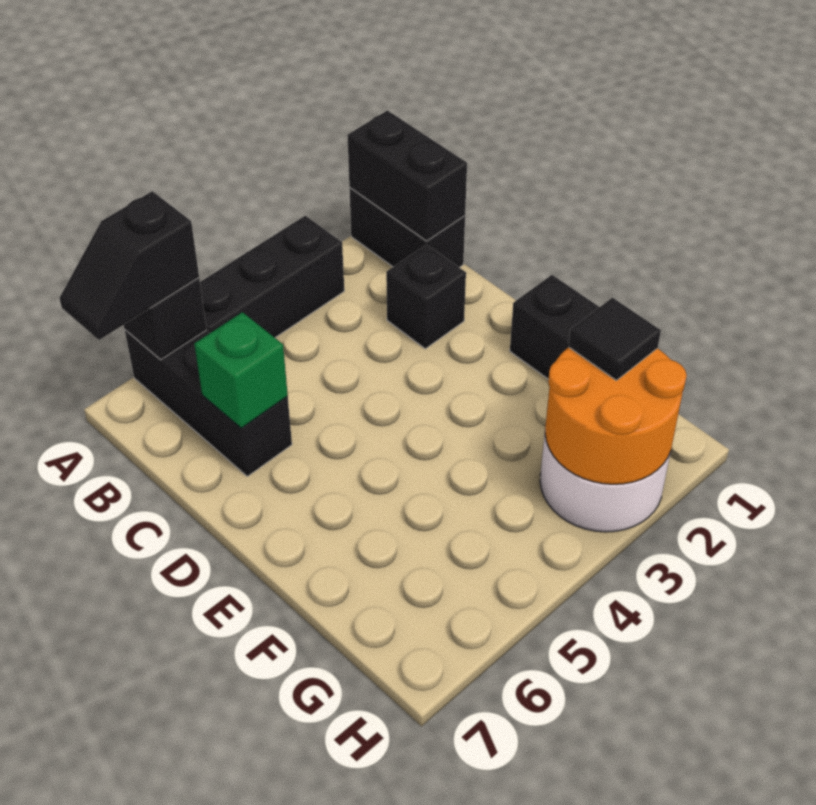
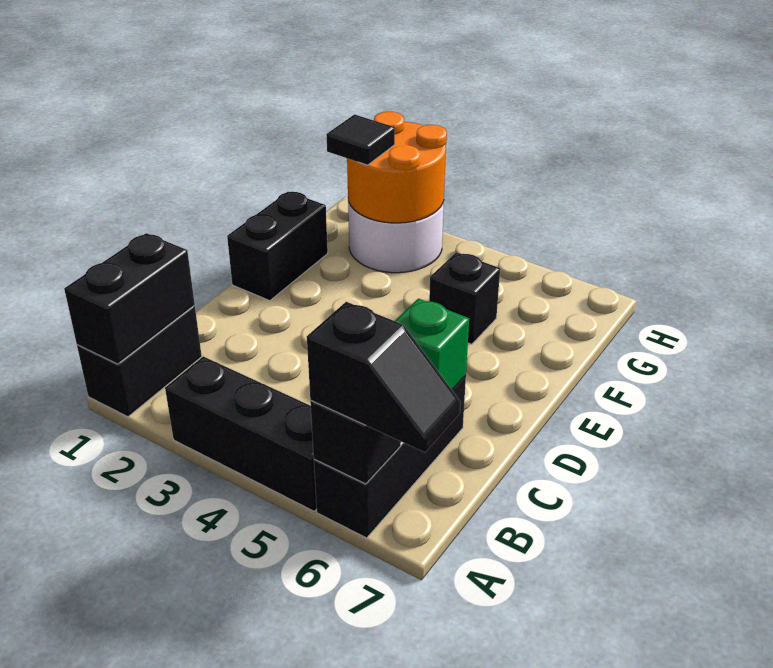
black 1x1 brick [386,244,466,349] -> black 1x1 brick moved to [429,252,500,344]

